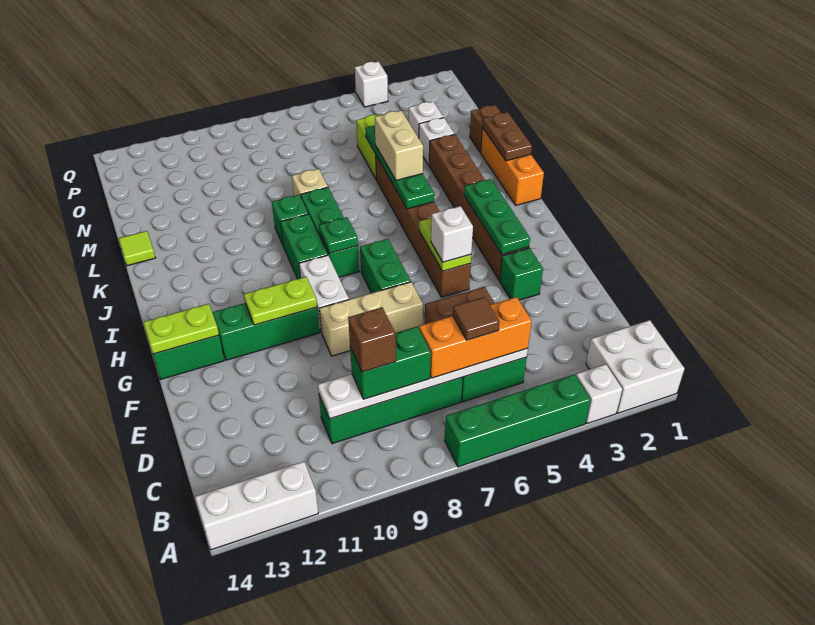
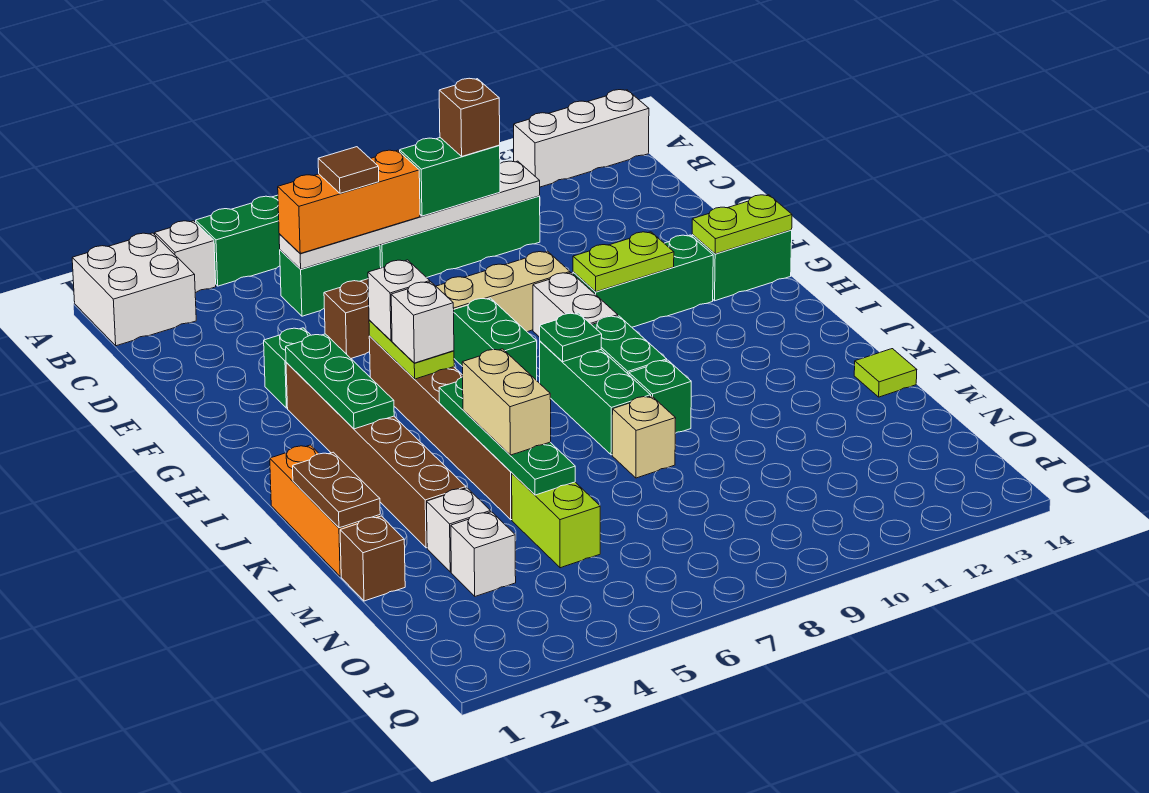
white 1x1 brick [355,61,388,107] -> white 1x1 brick moved to [391,282,454,363]

